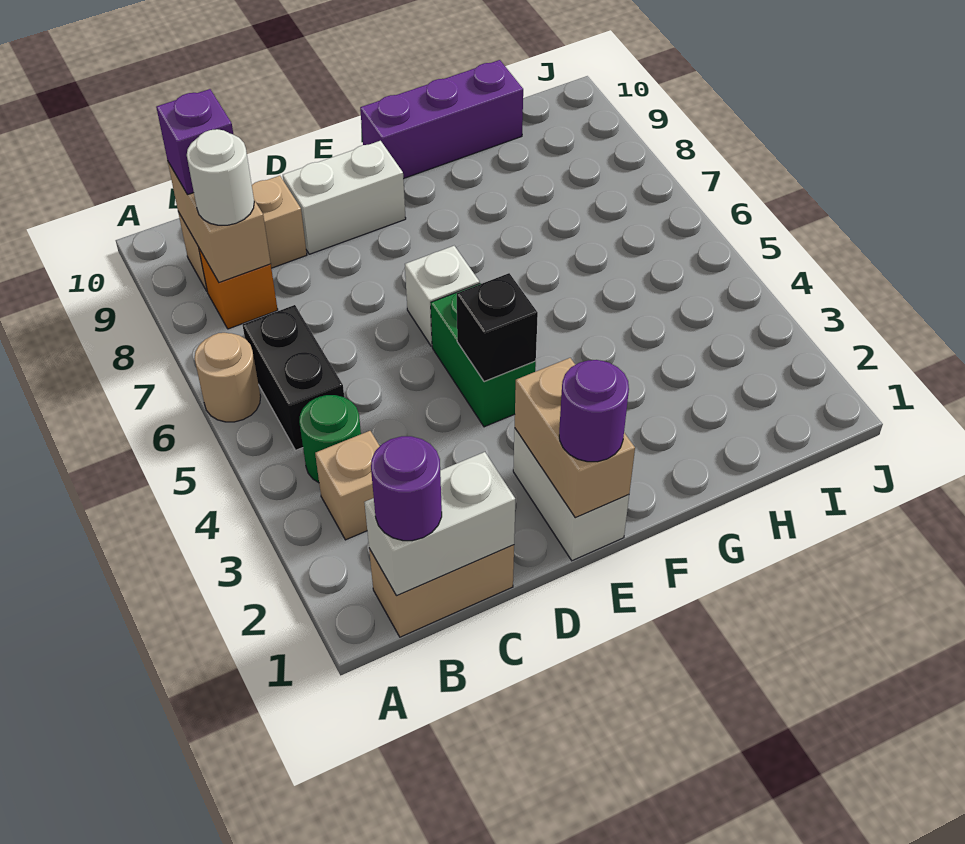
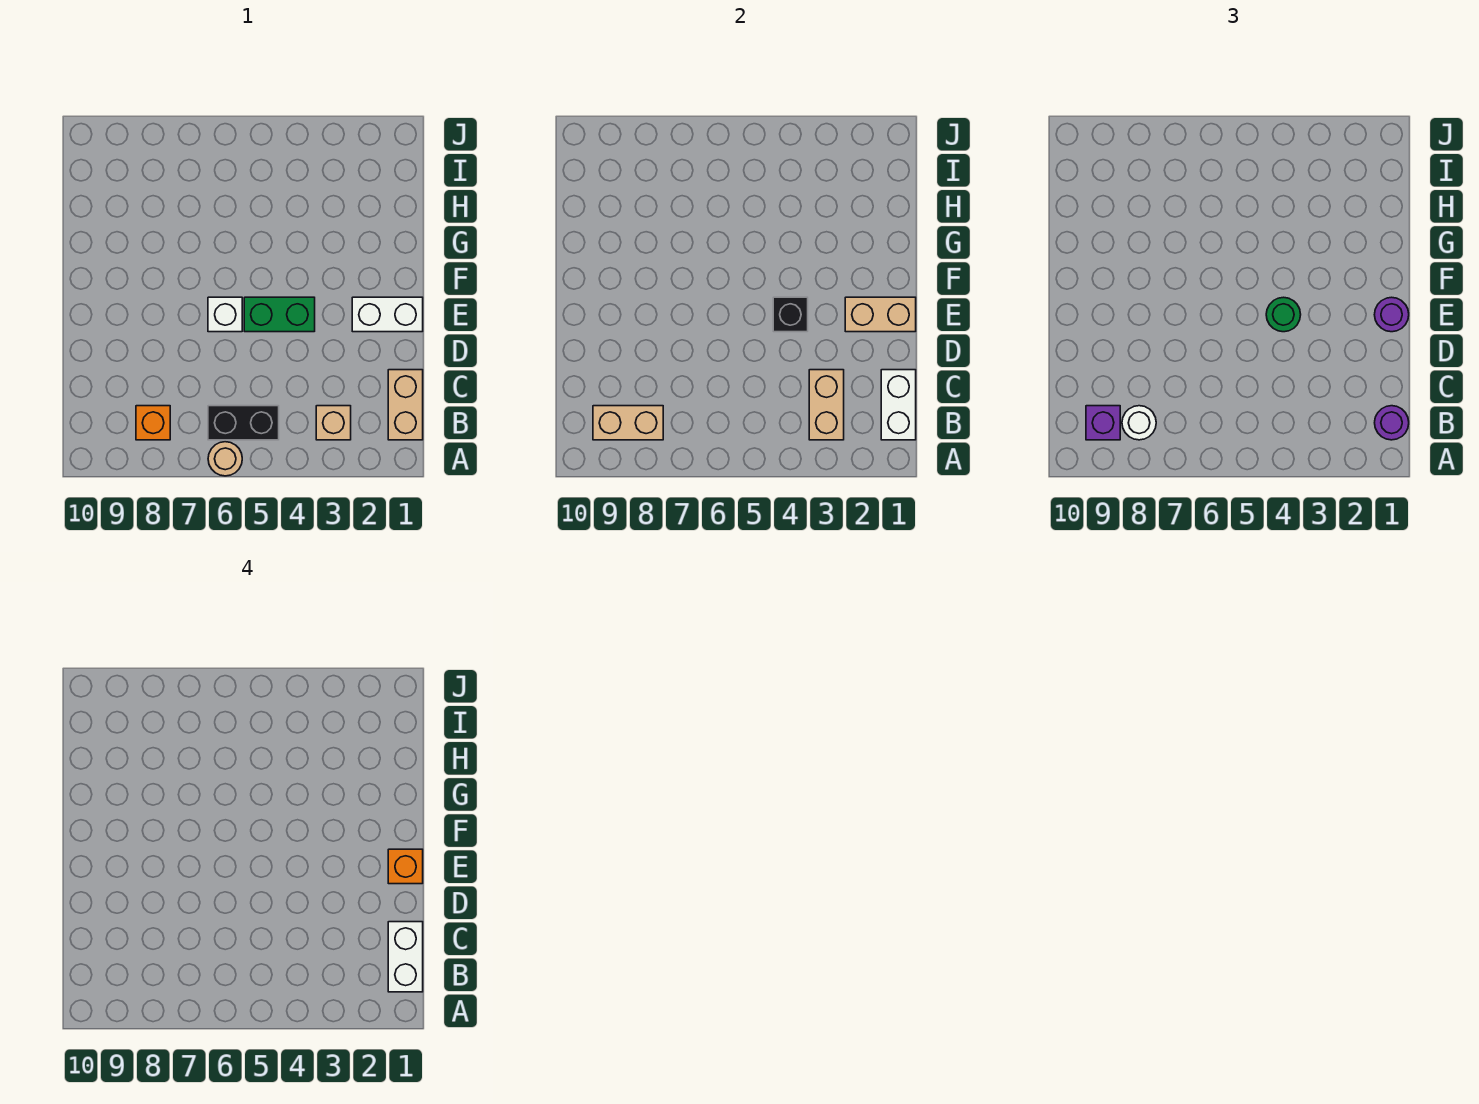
green 1x1 round brick [299,395,361,483] -> green 1x1 round brick moved to [1266,297,1301,332]
tan 1x2 brick [178,176,307,291] -> tan 1x2 brick moved to [809,370,844,440]
white 1x2 brick [283,141,406,254] -> white 1x2 brick moved to [388,922,423,992]
none -> orange 1x1 brick [388,849,423,884]
purple 1x3 brick [360,60,523,179] -> none

